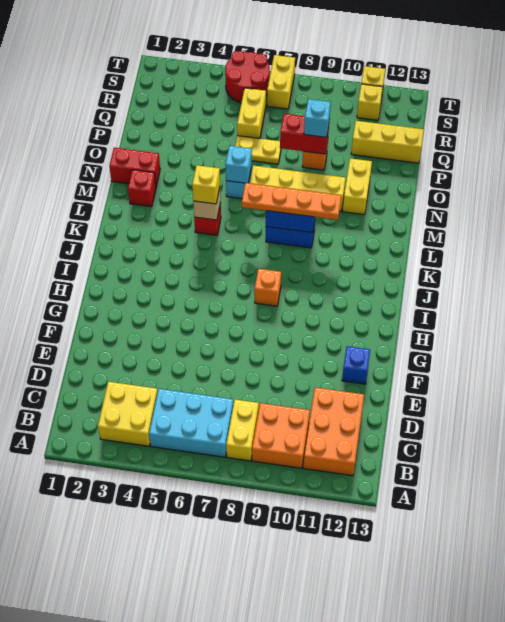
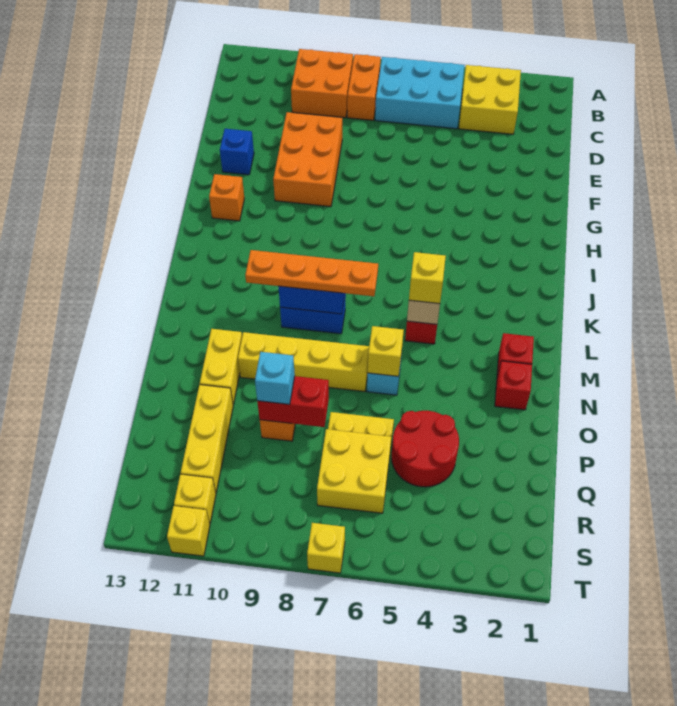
yellow 1x2 brick [226,400,259,461] -> orange 1x2 brick [347,54,381,120]
orange 2x3 brick [303,387,364,476] -> orange 2x3 brick moved to [273,112,342,207]
orange 1x1 brick [255,269,281,306] -> orange 1x1 brick moved to [209,174,244,221]
red 1x2 brick [109,148,160,186] -> red 1x1 brick [495,361,532,410]
cyan 1x1 brick [225,146,252,183] -> yellow 1x1 brick [368,326,404,376]
yellow 1x2 brick [237,88,266,138] -> yellow 2x2 brick [317,429,391,513]
yellow 1x3 brick [351,121,424,163] -> yellow 1x3 brick turned to [181,385,233,492]
red 2x2 round brick [225,51,270,103] -> red 2x2 round brick moved to [392,411,459,487]
yellow 1x2 brick [267,55,295,109] -> yellow 1x1 brick [307,523,345,573]

